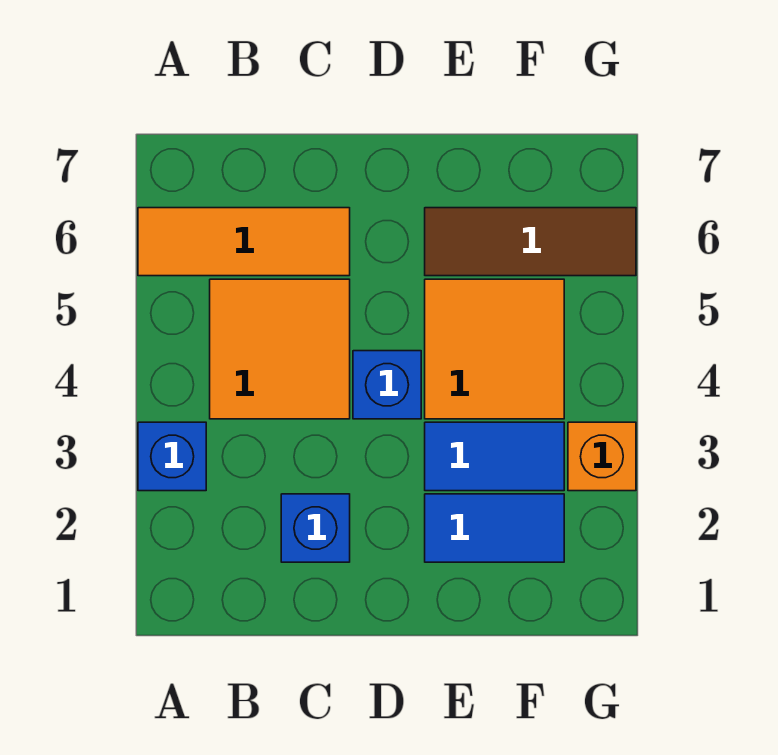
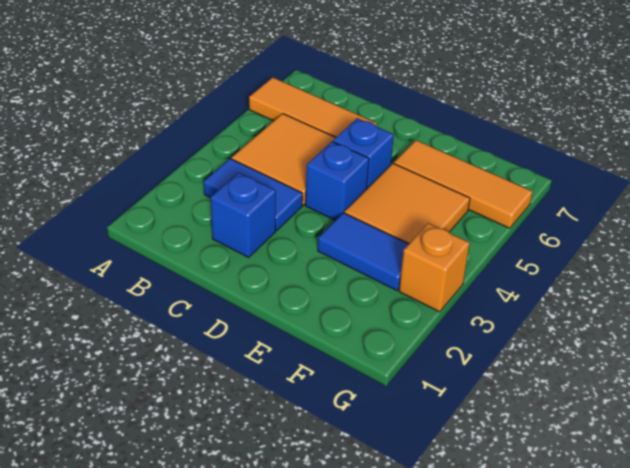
blue 1x1 brick [138,422,206,491] -> blue 1x1 brick moved to [333,118,394,189]
blue 1x2 tile [425,494,564,562] -> blue 1x2 tile moved to [204,159,303,231]
brown 1x3 tile [425,208,636,276] -> orange 1x3 tile [394,140,533,228]

